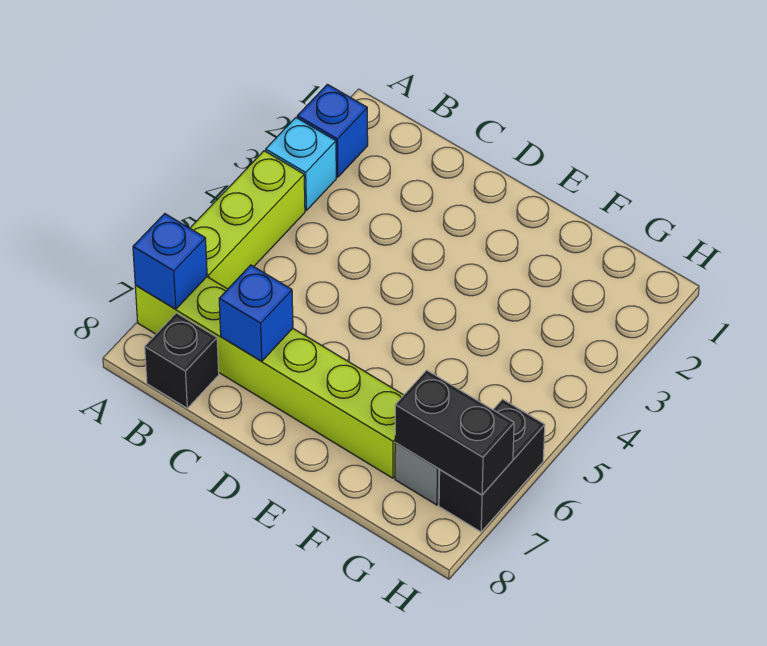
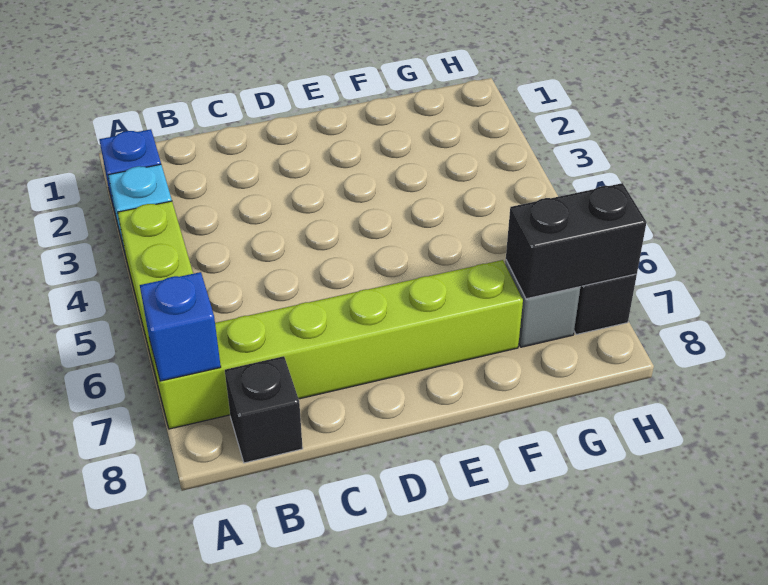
blue 1x1 brick [219,265,293,361] -> none

